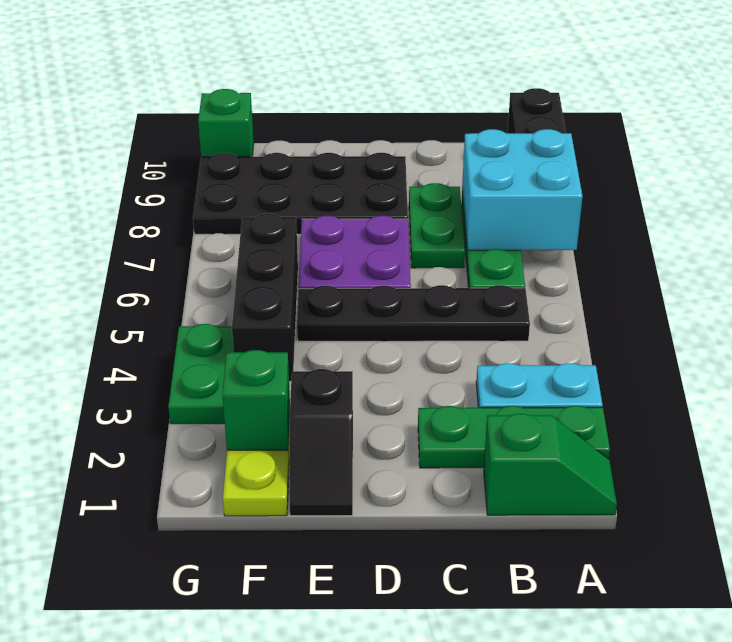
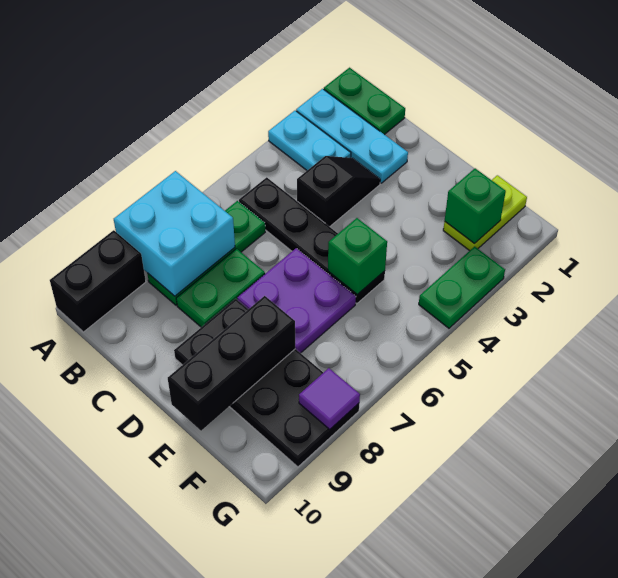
green 1x2 slope [484,414,617,515] -> green 1x2 plate [324,68,405,135]
green 1x3 plate [418,406,610,468] -> cyan 1x3 plate [296,89,408,183]
black 1x2 slope [289,369,353,516] -> black 1x2 slope moved to [297,156,380,227]
black 1x3 brick [232,214,298,381] -> black 1x3 brick moved to [168,296,295,431]
none -> purple 1x1 tile [299,368,360,429]
green 1x1 brick [198,89,254,157] -> green 1x1 brick moved to [328,218,387,294]

